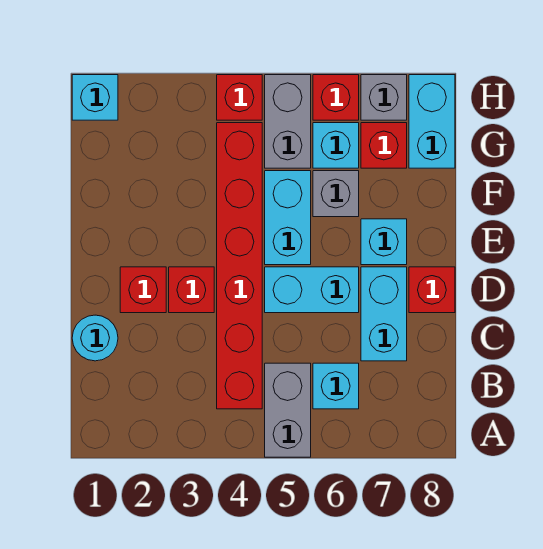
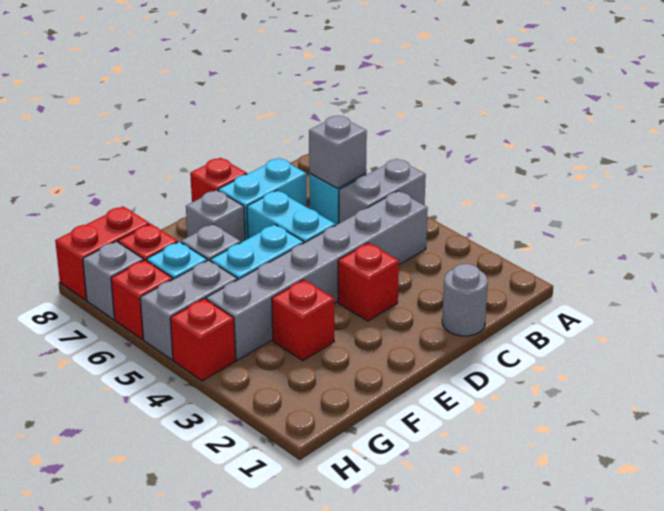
red 1x6 brick [217,123,262,409] -> grey 1x6 brick [206,191,428,360]
none -> grey 1x1 brick [309,116,367,189]
cyan 1x1 round brick [72,315,118,361] -> grey 1x1 round brick [442,264,488,336]
red 1x1 brick [120,267,166,313] -> red 1x1 brick moved to [272,280,334,361]
cyan 1x1 brick [361,219,407,265] -> grey 1x1 brick [186,190,245,242]
cyan 1x2 brick [409,75,455,168] -> red 1x2 brick [55,206,149,300]
cyan 1x1 brick [72,75,118,120] -> none

